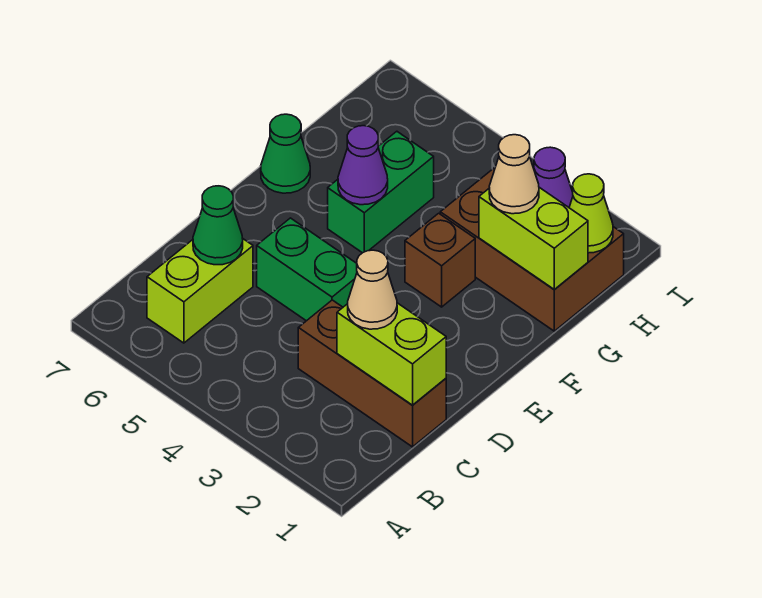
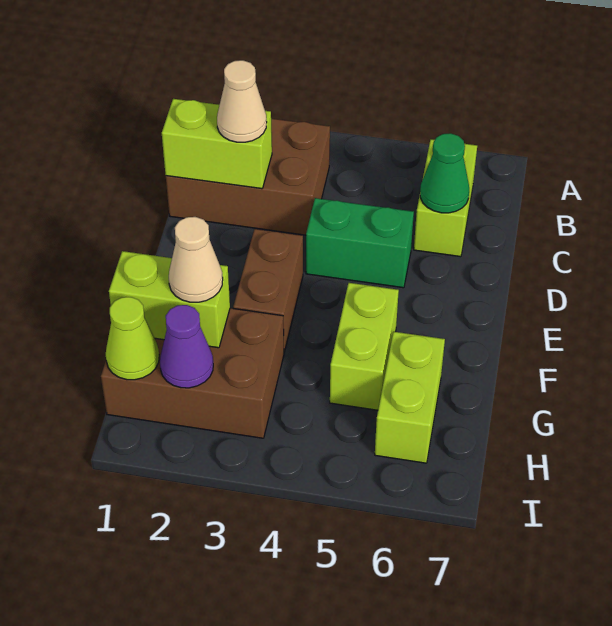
brown 1x3 brick [298,300,446,447] -> brown 2x3 brick [166,118,330,235]
brown 1x1 brick [405,213,475,307] -> brown 1x2 brick [233,229,303,352]
green 1x2 brick [328,131,434,253] -> lime 1x2 brick [330,283,399,410]
purple 1x1 cone [338,126,388,205] -> none
green 1x1 cone [261,114,310,193] -> none
none -> lime 1x2 brick [375,332,445,463]

